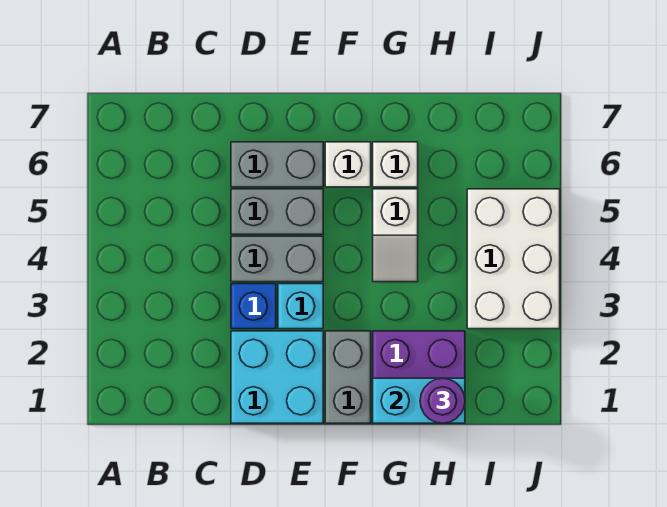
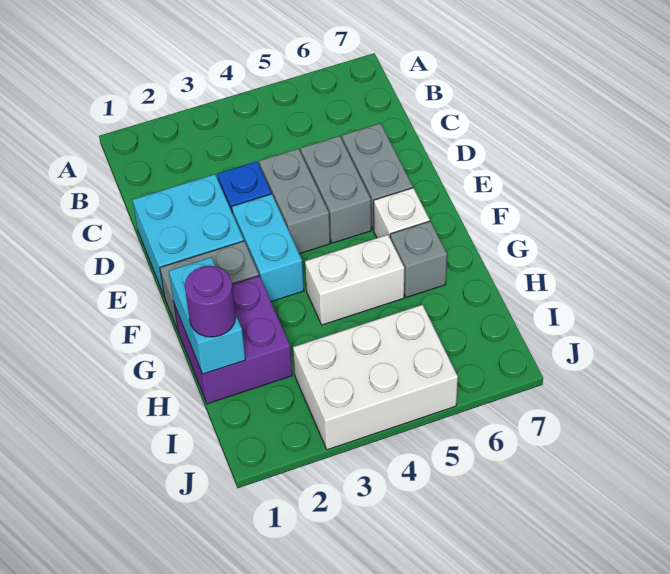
cyan 1x1 brick [278,284,323,329] -> cyan 1x2 brick [232,194,304,302]
white 1x2 slope [373,189,418,282] -> white 1x2 brick [305,235,404,325]
white 1x1 brick [373,142,418,187] -> grey 1x1 brick [390,221,447,298]

